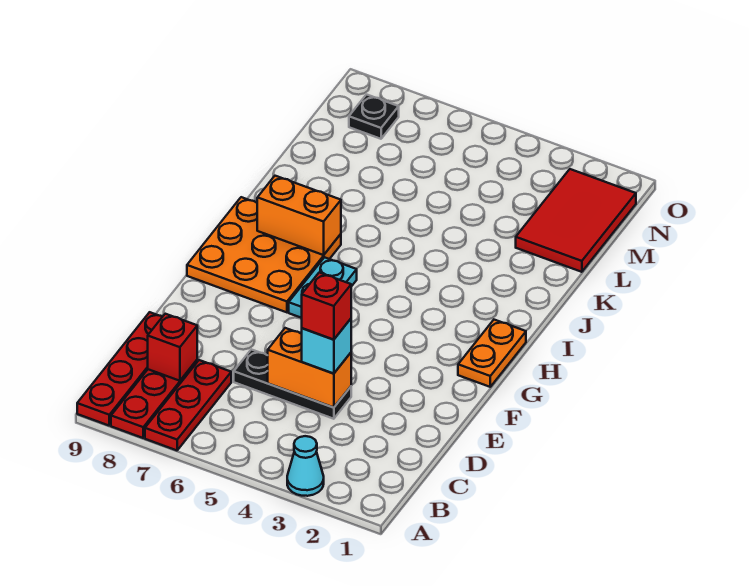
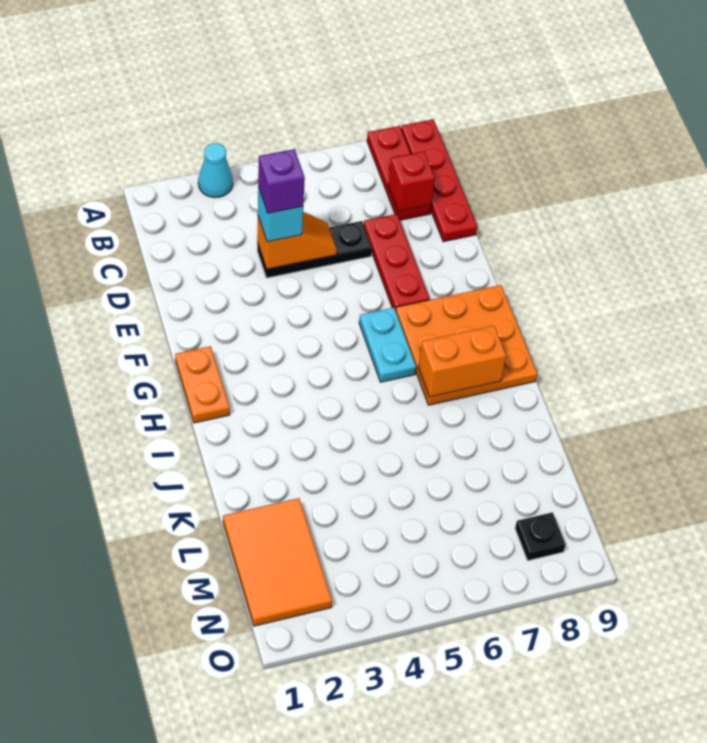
red 1x3 plate [145,360,231,450] -> red 1x3 plate moved to [364,214,430,310]
orange 1x2 brick [268,328,351,408] -> orange 1x2 slope [257,212,337,269]
red 1x1 brick [302,273,351,340] -> purple 1x1 brick [258,149,305,213]
red 2x3 tile [516,169,636,272] -> orange 2x3 tile [223,498,332,626]

